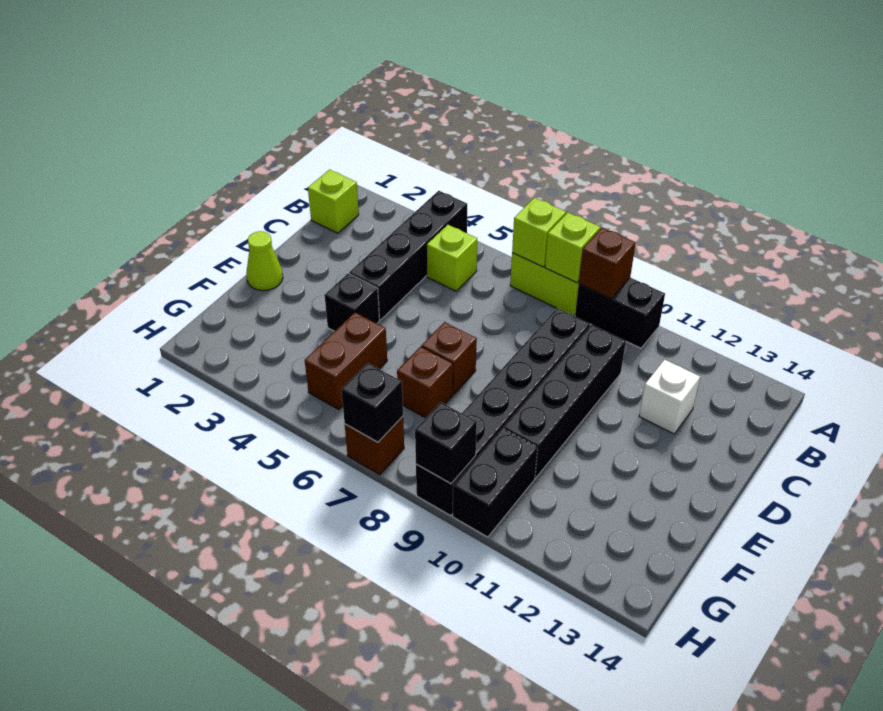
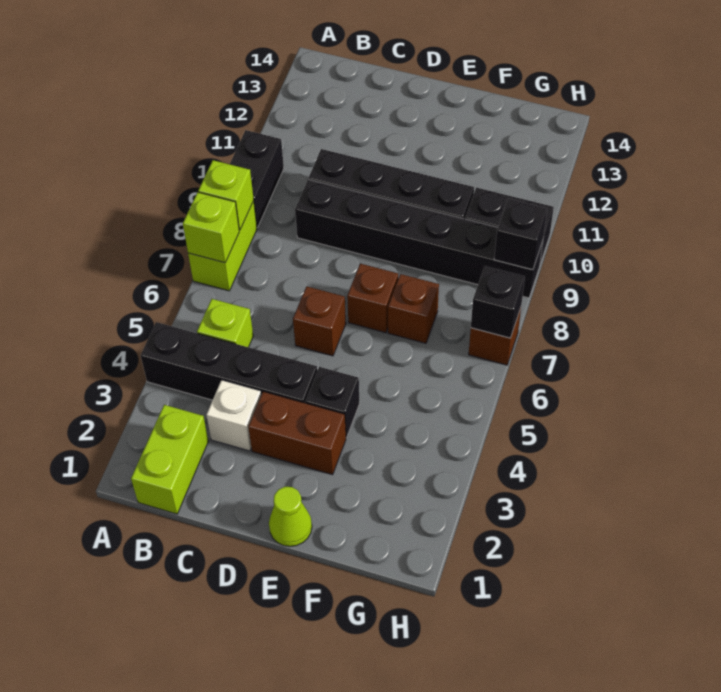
brown 1x1 brick [579,228,636,299] -> brown 1x1 brick moved to [293,286,346,356]
lime 1x1 brick [308,169,359,233] -> lime 1x2 brick [131,405,208,514]
white 1x1 brick [639,360,700,434] -> white 1x1 brick moved to [206,380,261,451]
brown 1x2 brick [305,313,387,410] -> brown 1x2 brick moved to [248,392,346,475]

